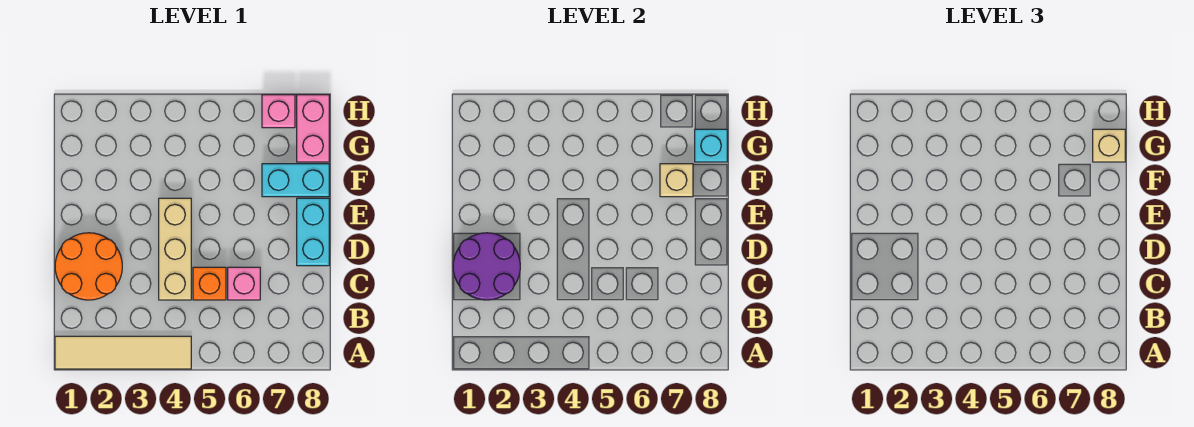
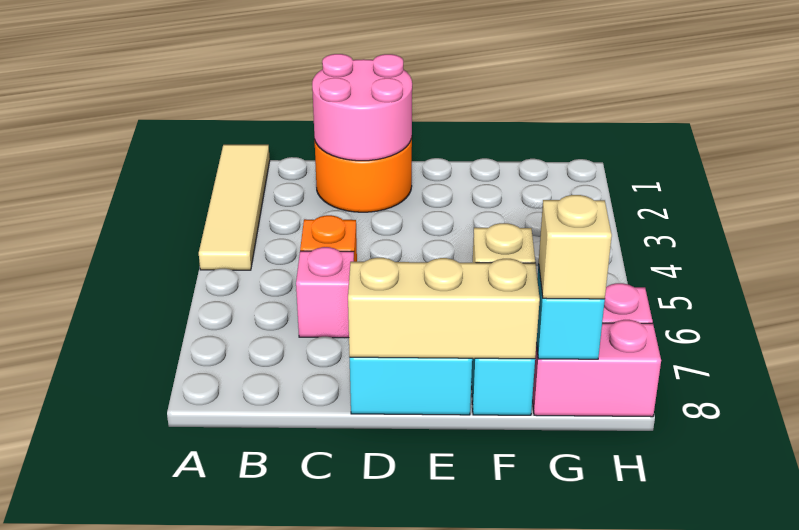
purple 2x2 round brick [453,233,520,300] -> pink 2x2 round brick [312,54,412,161]
tan 1x3 brick [159,198,191,300] -> tan 1x3 brick moved to [348,258,540,359]

